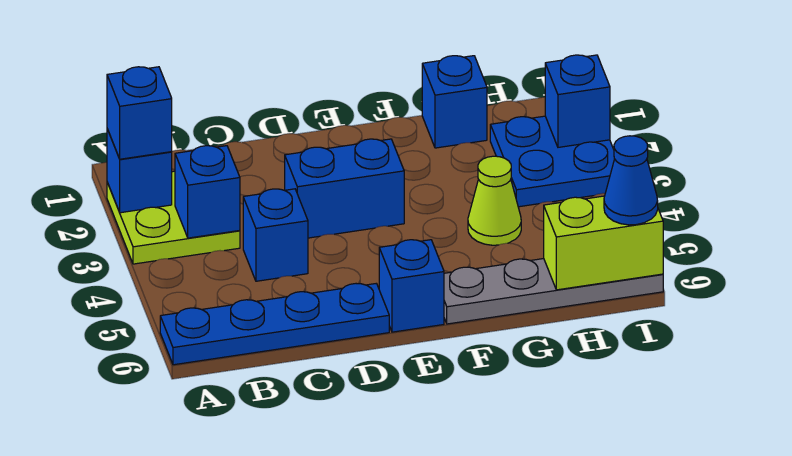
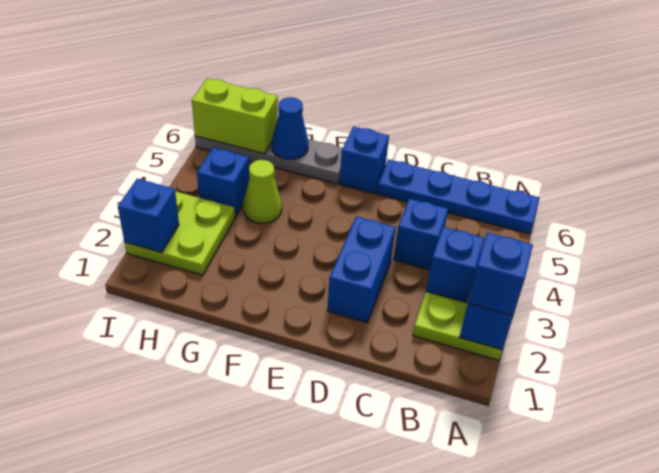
blue 1x2 brick [285,139,404,238] -> blue 1x2 brick turned to [327,216,396,322]
blue 1x1 brick [422,56,487,148] -> blue 1x1 brick moved to [197,148,250,217]
blue 2x2 plate [490,116,614,207] -> lime 2x2 plate [125,191,235,275]
blue 1x1 cone [604,136,658,225] -> blue 1x1 cone moved to [272,97,309,159]

